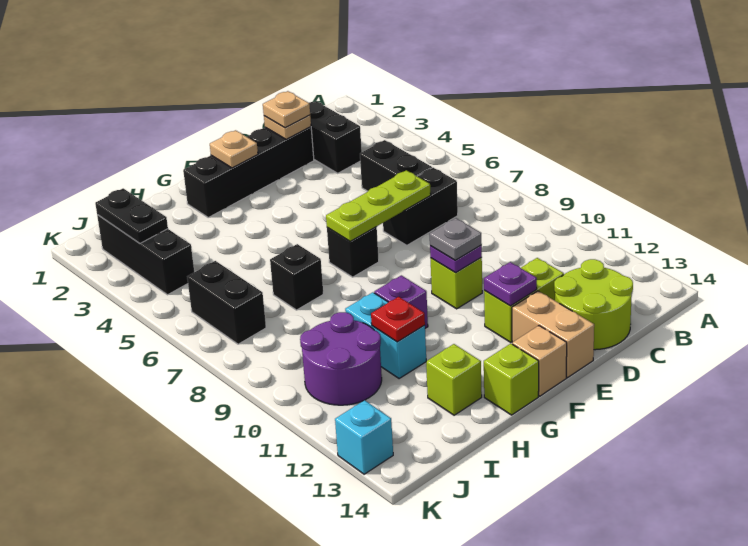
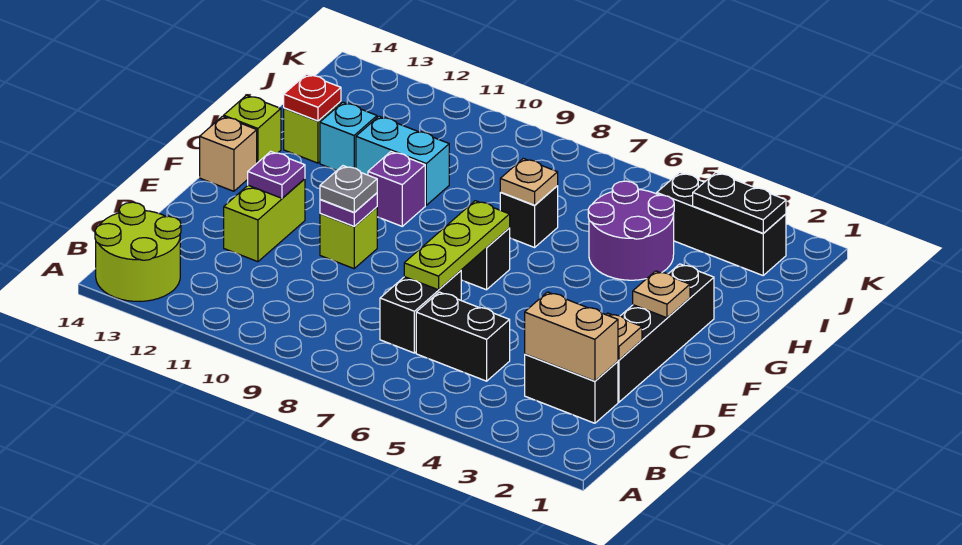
lime 2x2 round brick [554,259,633,350] -> lime 2x2 round brick moved to [95,202,181,302]
tan 1x1 plate [263,91,310,128] -> tan 1x1 plate moved to [500,158,558,205]
tan 1x2 brick [512,291,594,378] -> tan 1x2 brick moved to [525,292,618,381]
red 1x1 plate [371,297,425,342] -> red 1x1 plate moved to [284,74,341,121]
purple 2x2 round brick [300,312,382,405] -> purple 2x2 round brick moved to [588,181,674,280]
black 1x2 brick [187,261,266,344] -> none
cyan 1x1 brick [335,400,393,474] -> cyan 1x1 brick moved to [320,102,377,171]

